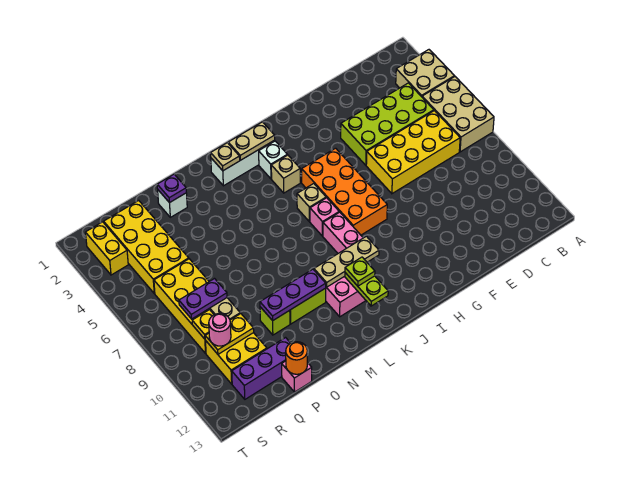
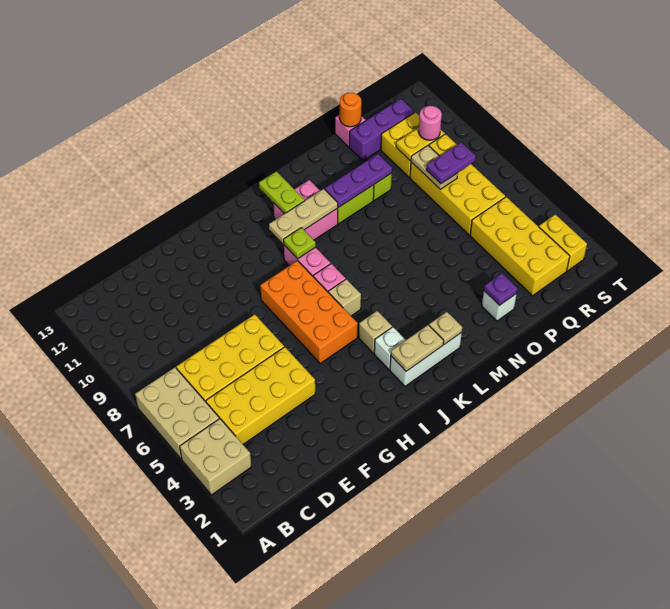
lime 2x4 brick [341,83,434,165] -> yellow 2x4 brick [206,347,315,444]
lime 1x1 plate [345,257,375,286] -> lime 1x1 plate moved to [283,228,316,259]

